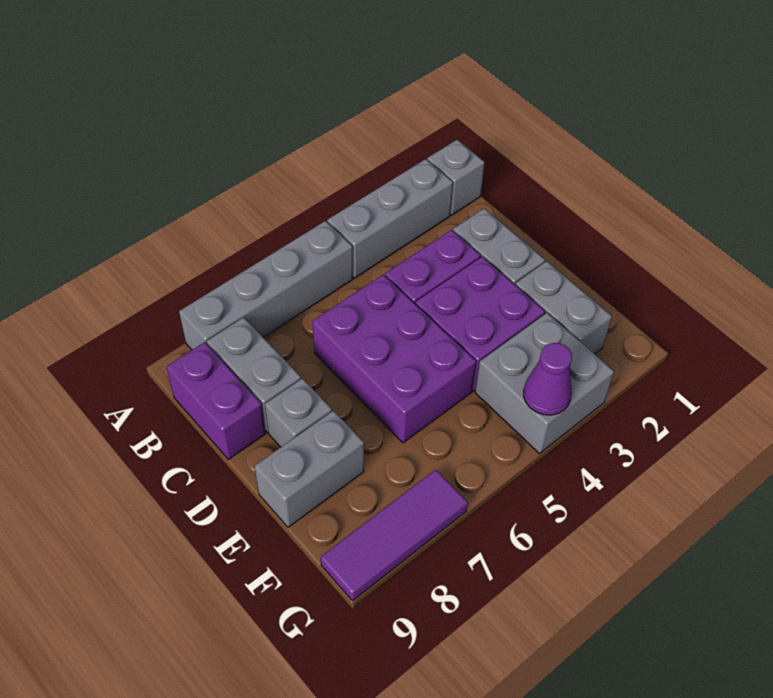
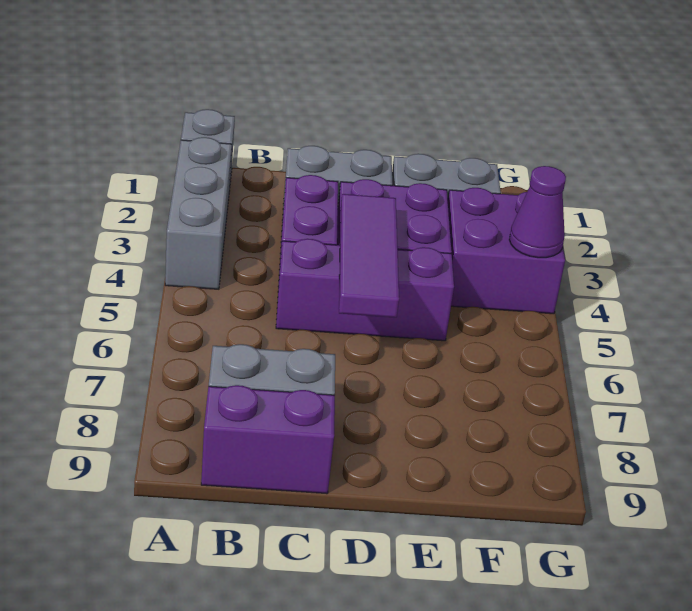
grey 1x4 brick [179,221,353,350] -> none
purple 2x3 brick [312,275,476,443] -> purple 1x3 brick [276,239,454,341]
grey 1x1 brick [265,378,332,447] -> none
grey 1x2 brick [255,411,364,527] -> none
grey 2x2 brick [475,313,614,453] -> purple 2x2 brick [448,188,565,314]
purple 1x3 tile [321,470,468,601] -> purple 1x3 tile moved to [339,194,399,318]

